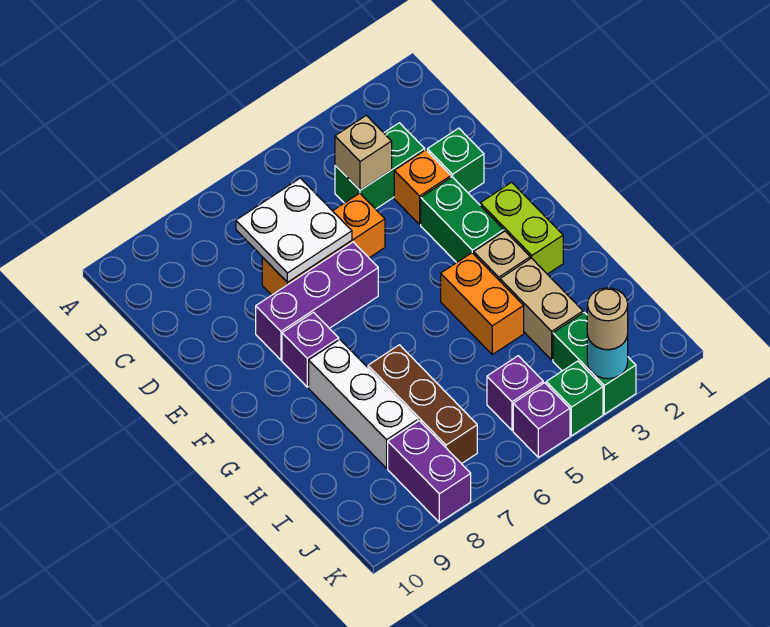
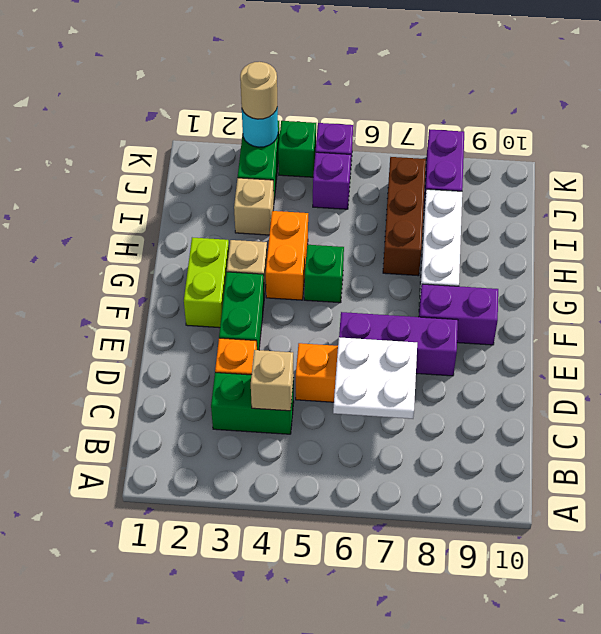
green 1x1 brick [427,128,484,193] -> green 1x1 brick moved to [304,245,344,303]
purple 1x1 brick [282,312,339,387] -> purple 1x2 brick [419,284,498,345]
tan 1x2 brick [500,258,583,360] -> tan 1x1 brick [234,178,274,235]

